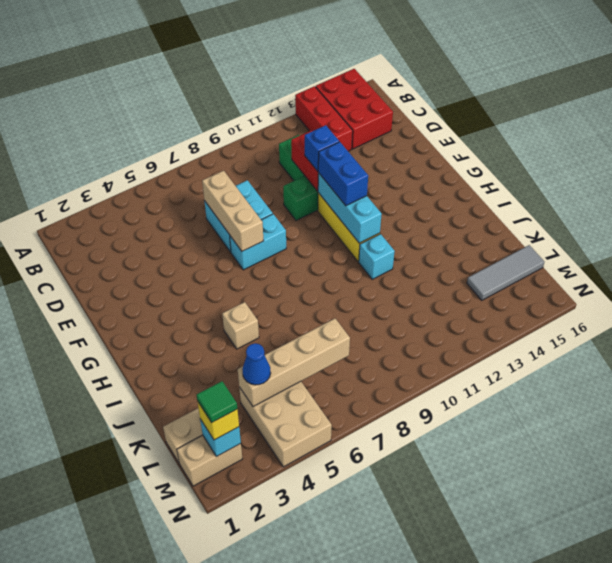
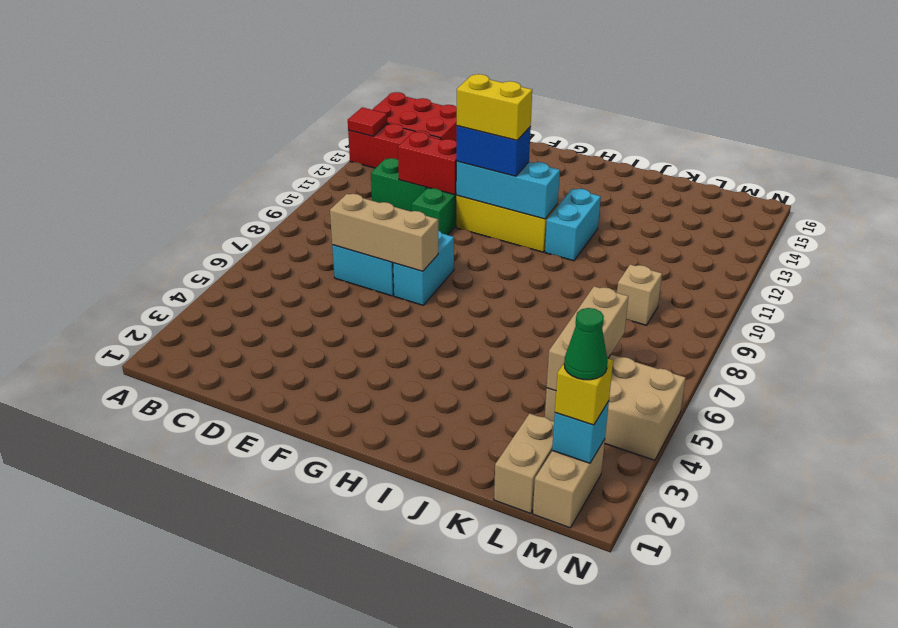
none -> red 1x1 tile [348,107,387,136]
blue 1x1 brick [305,125,339,171] -> none
none -> yellow 1x2 brick [457,74,532,140]
tan 1x1 brick [222,302,259,349] -> tan 1x1 brick moved to [617,265,662,325]
cyan 1x1 brick [359,234,395,279] -> cyan 1x2 brick [545,189,601,261]
tan 1x4 brick [238,319,350,407] -> tan 1x3 brick [547,286,628,391]
blue 1x1 cone [242,343,271,385] -> none
grey 1x3 tile [467,245,544,300] -> none
green 1x1 tile [196,381,237,423] -> green 1x1 cone [564,308,608,380]

